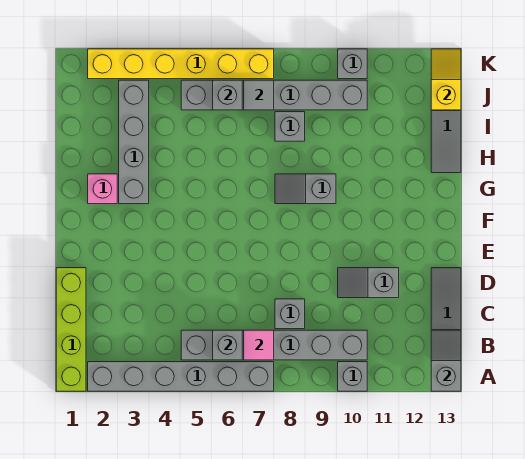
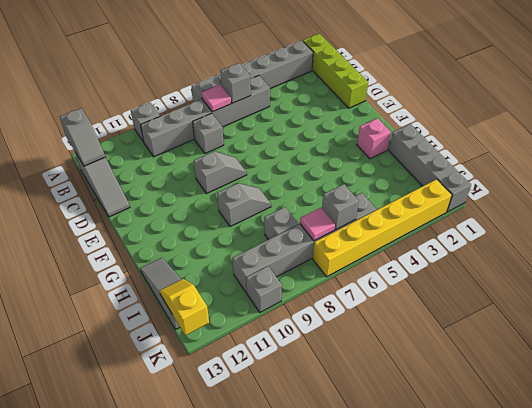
grey 1x2 slope [338,268,399,298] -> grey 1x2 slope moved to [194,151,247,194]
grey 1x4 brick [119,80,149,204] -> grey 1x4 brick moved to [389,124,471,212]
grey 1x1 tile [244,80,274,110] -> pink 1x1 tile [300,208,335,241]
yellow 1x2 slope [431,49,461,110] -> yellow 1x2 slope turned to [160,279,209,336]

